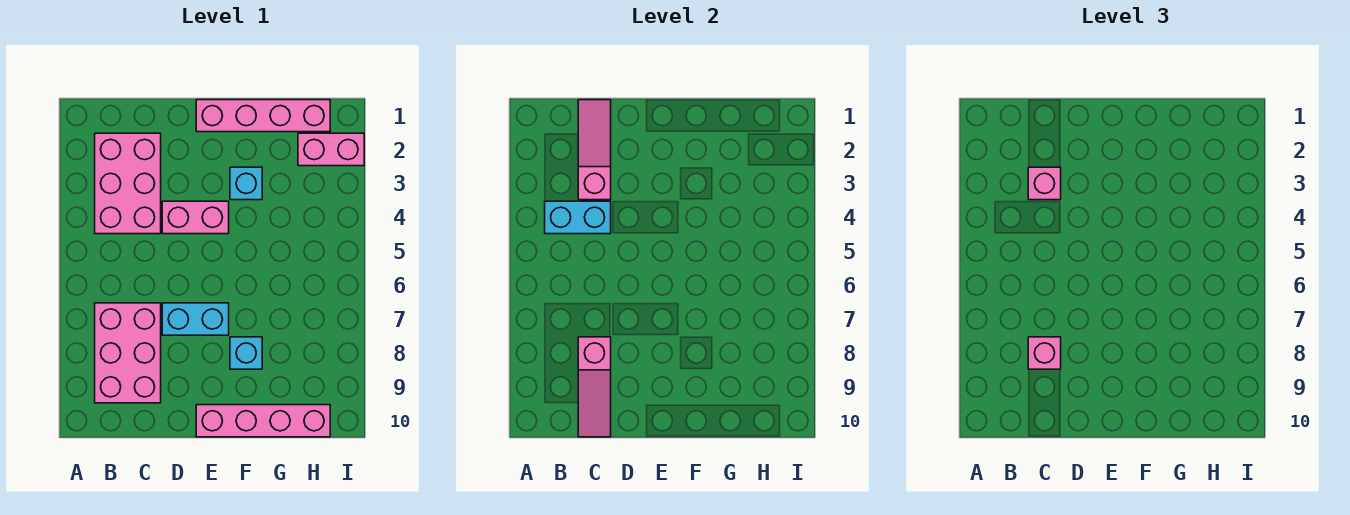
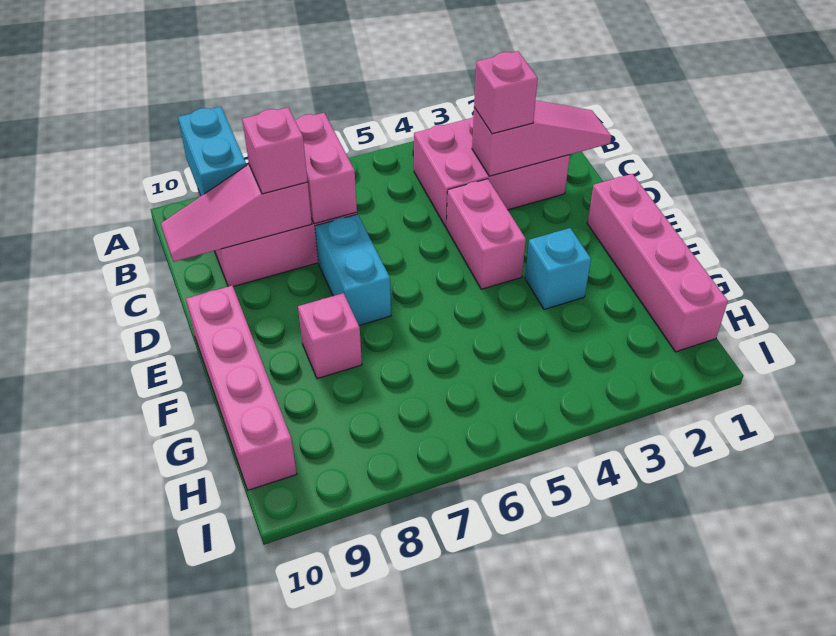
cyan 1x2 brick [545,201,611,234] -> cyan 1x2 brick moved to [178,107,246,196]
cyan 1x1 brick [230,337,262,369] -> pink 1x1 brick [298,293,362,379]
pink 1x2 brick [298,133,364,166] -> pink 1x2 brick moved to [295,113,357,224]

